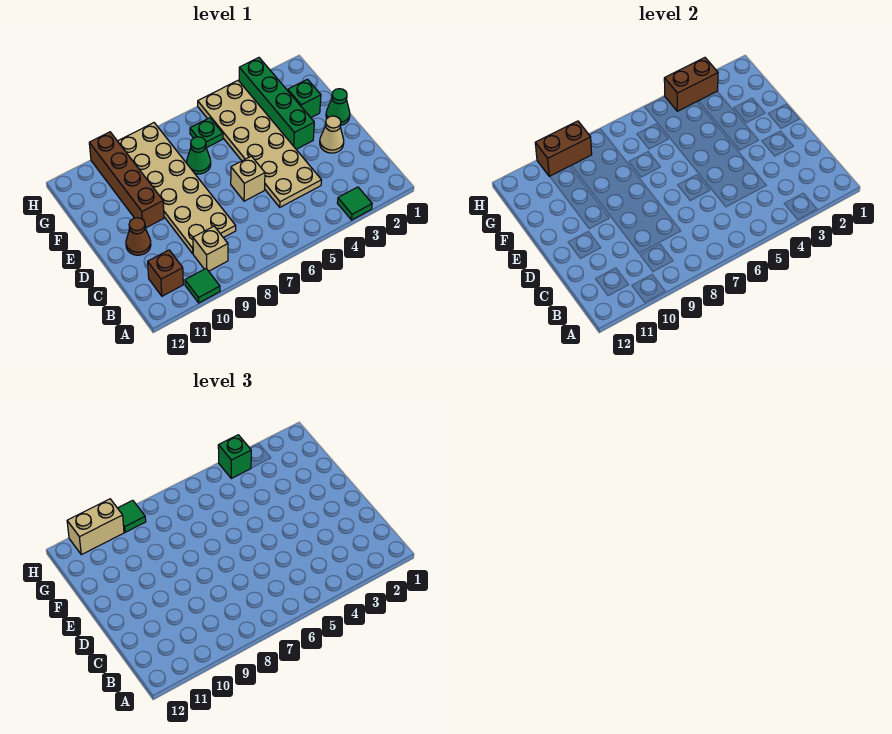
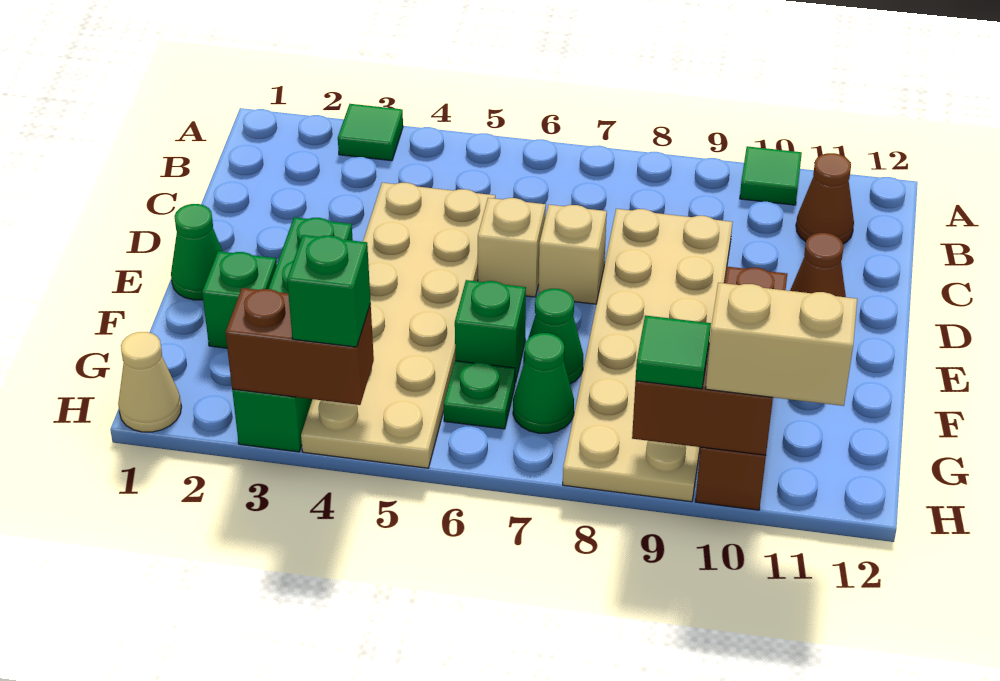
tan 1x1 brick [193,226,228,271] -> tan 1x1 brick moved to [539,205,607,304]
brown 1x1 brick [148,250,183,296] -> brown 1x1 cone [796,153,854,244]
tan 1x1 cone [320,116,344,153] -> tan 1x1 cone moved to [118,332,181,432]
none -> green 1x1 brick [455,280,526,383]
none -> green 1x1 cone [513,333,574,433]

